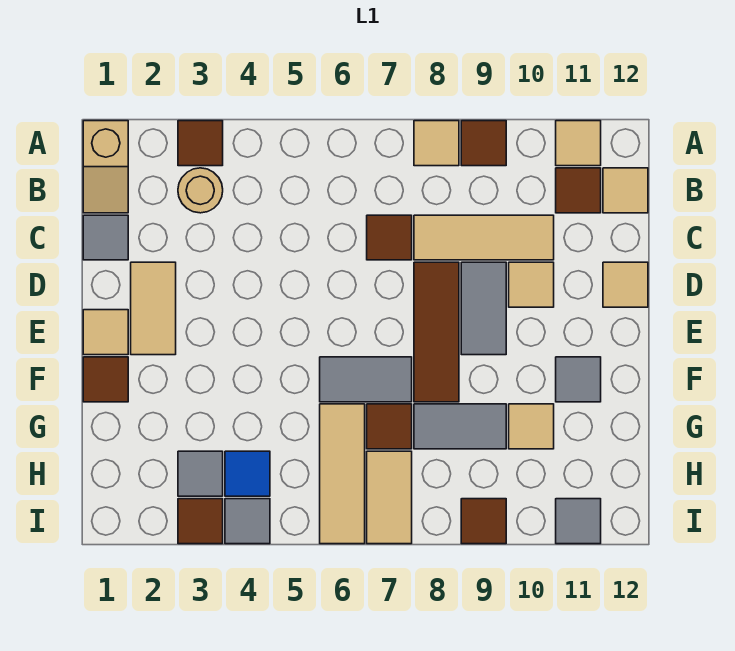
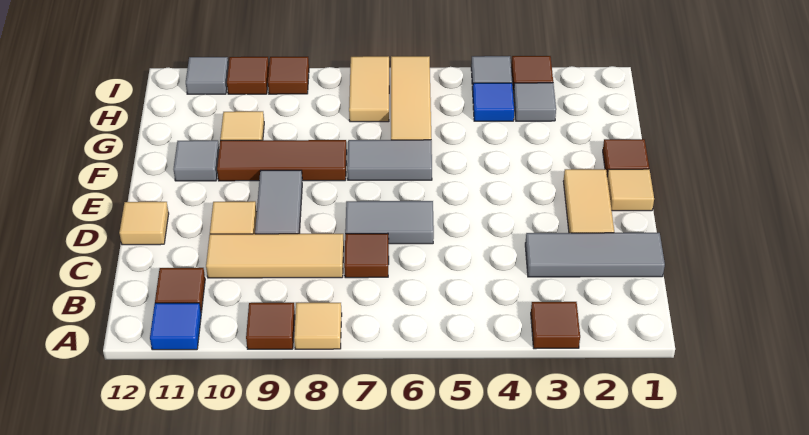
tan 1x2 slope [83,121,128,213] -> none
tan 1x1 tile [556,121,601,166] -> blue 1x1 tile [150,303,201,350]
tan 1x1 round brick [178,168,223,213] -> none
tan 1x1 tile [603,168,648,213] -> none
grey 1x1 tile [83,215,128,260] -> grey 1x3 tile [525,233,665,277]
brown 1x3 tile [414,262,459,402] -> brown 1x3 tile turned to [217,140,347,181]
brown 1x1 tile [367,404,412,449] -> brown 1x1 tile moved to [227,57,269,94]
grey 1x2 tile [414,404,506,449] -> grey 1x2 tile moved to [345,201,434,244]

